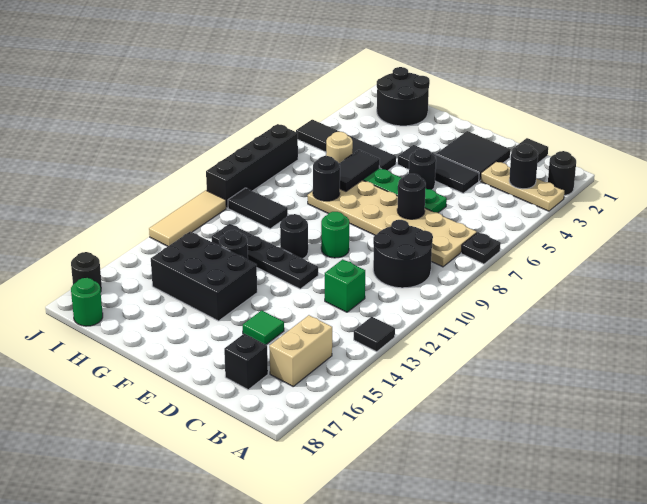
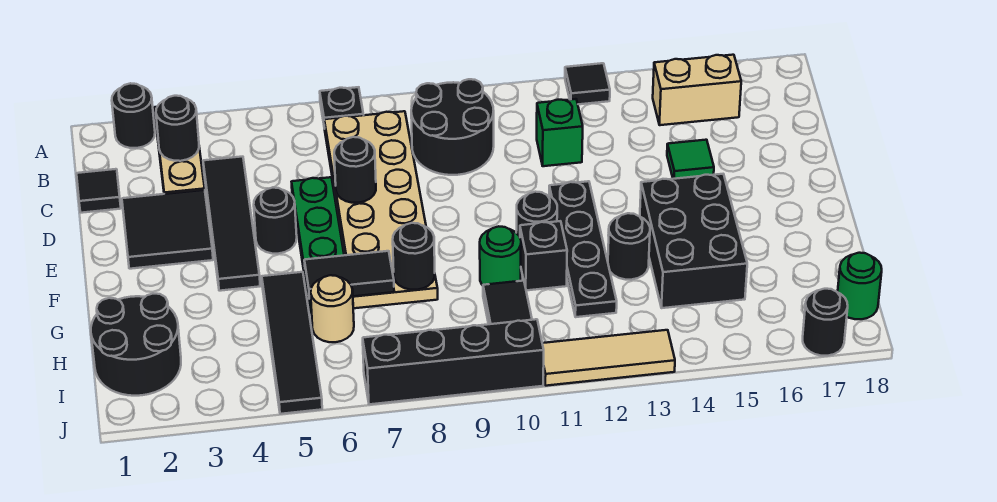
black 1x1 brick [224,334,268,390] -> black 1x1 brick moved to [520,221,567,290]
black 1x3 tile [398,145,479,193] -> black 1x4 tile [203,157,260,291]
green 1x1 round brick [321,212,349,258] -> green 1x1 round brick moved to [480,226,521,285]

